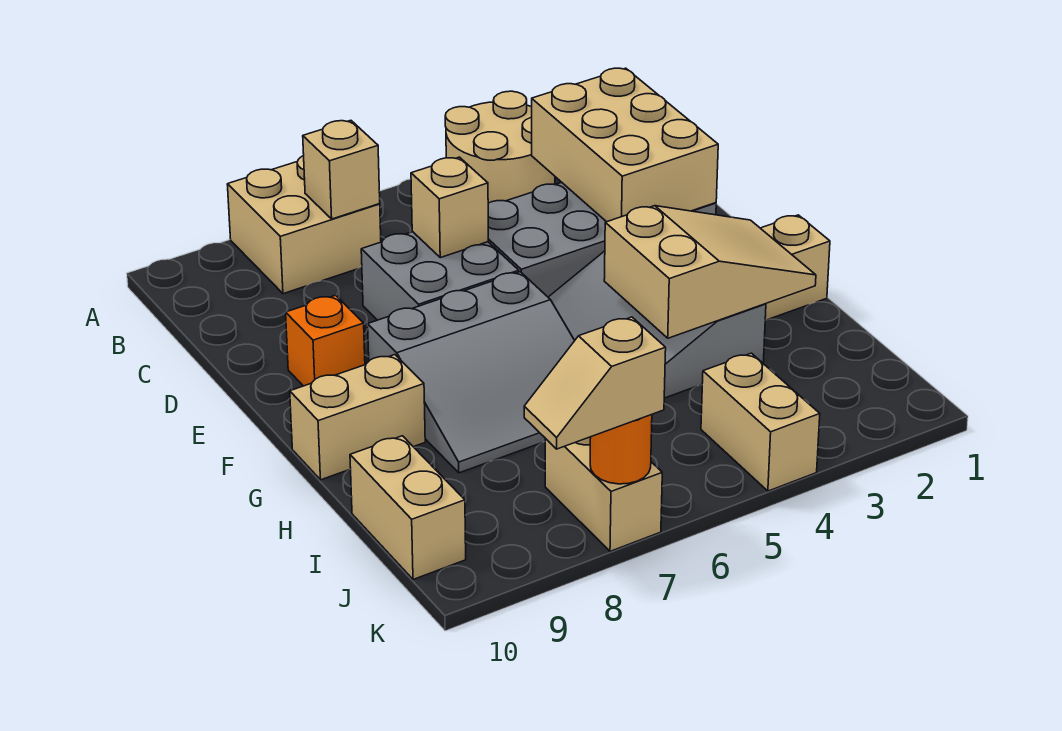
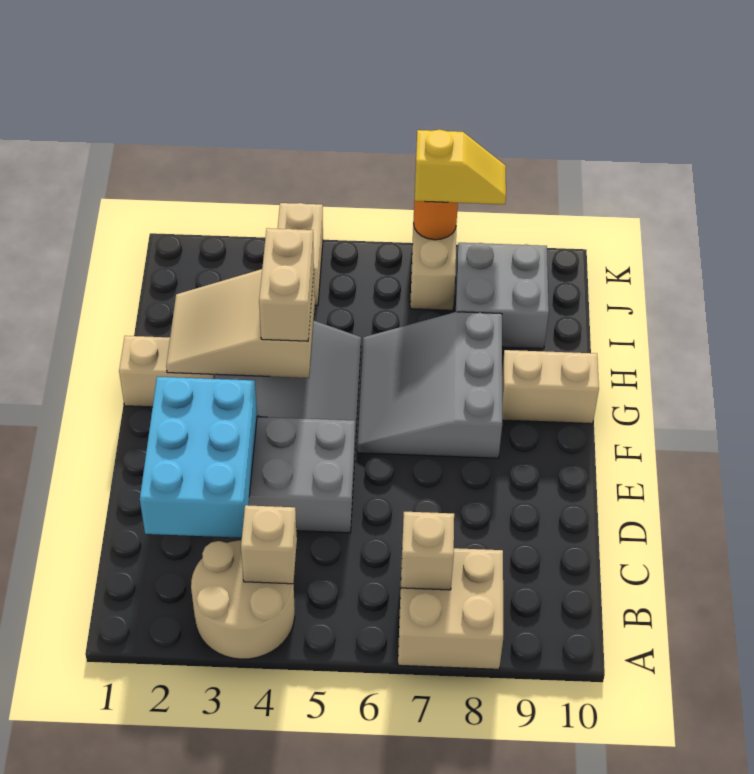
tan 2x3 brick [532,68,718,222] -> cyan 2x3 brick [140,377,257,538]
grey 2x2 brick [361,232,519,320] -> grey 2x2 brick moved to [455,243,549,349]
tan 1x1 brick [411,157,488,258] -> tan 1x1 brick moved to [241,505,297,584]
orange 1x1 brick [286,295,365,386] -> none
grey 3x3 slope [368,272,575,473] -> grey 3x3 slope turned to [357,312,502,458]
tan 1x2 brick [350,436,466,580] -> tan 1x2 brick moved to [259,228,314,341]
tan 1x2 slope [524,317,666,449] -> yellow 1x2 slope [415,130,506,204]

